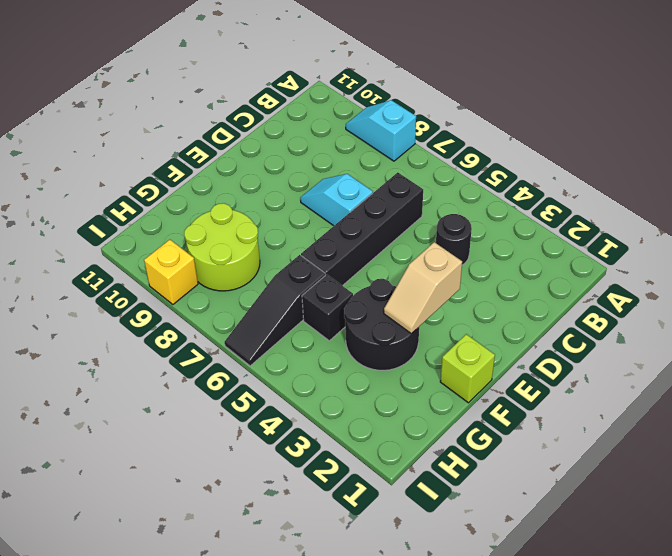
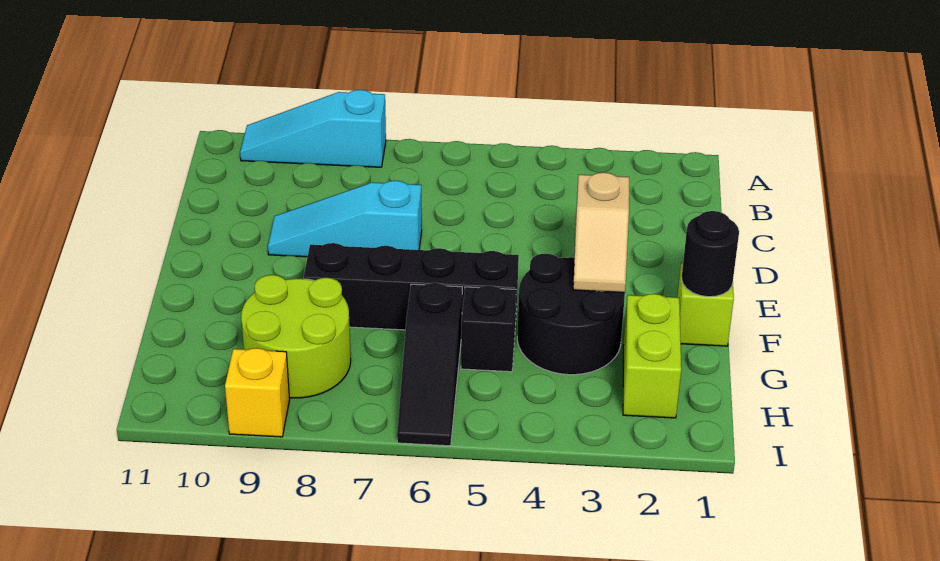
cyan 1x2 slope [346,100,416,161] -> cyan 1x3 slope [240,90,386,167]
black 1x1 round brick [436,214,472,265] -> black 1x1 round brick moved to [682,211,739,297]
black 1x4 brick [301,172,423,286] -> black 1x4 brick turned to [304,243,519,330]
cyan 1x2 slope [300,174,373,226] -> cyan 1x3 slope [268,181,422,257]
none -> lime 1x2 brick [623,294,681,418]

